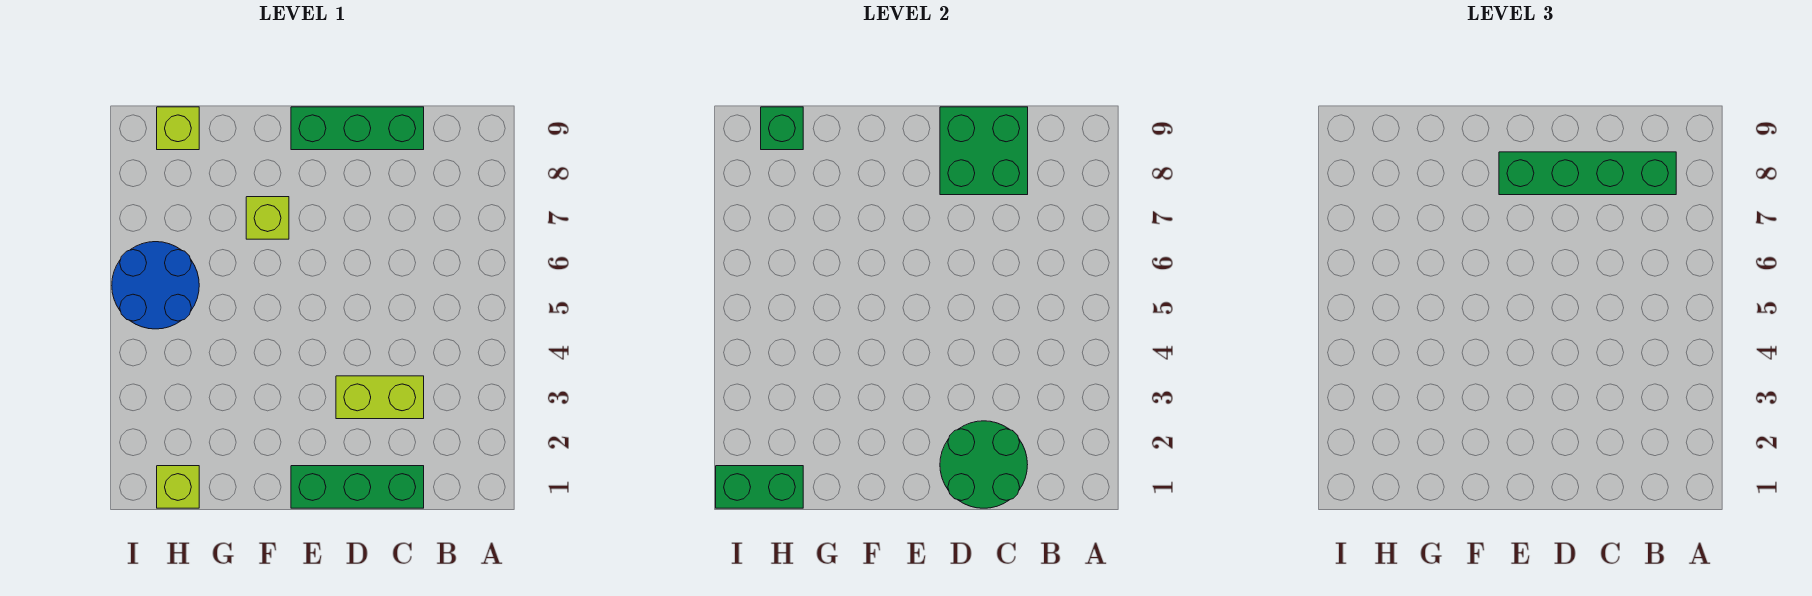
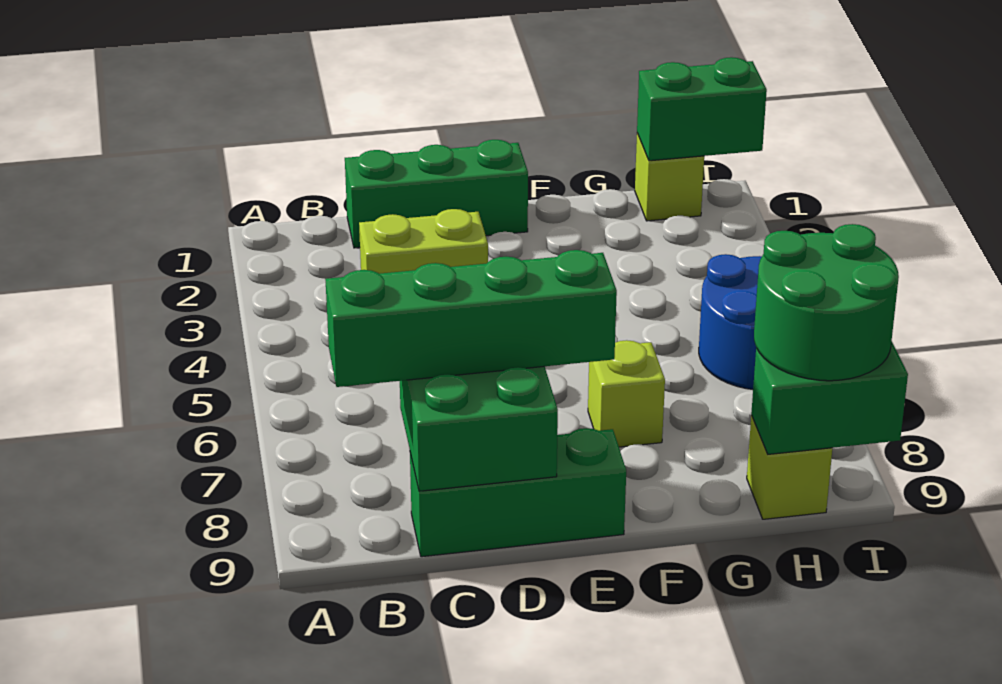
green 2x2 round brick [940,421,1028,508] -> green 2x2 round brick moved to [754,224,899,381]
green 1x1 brick [761,107,803,150] -> green 1x2 brick [751,341,908,454]

